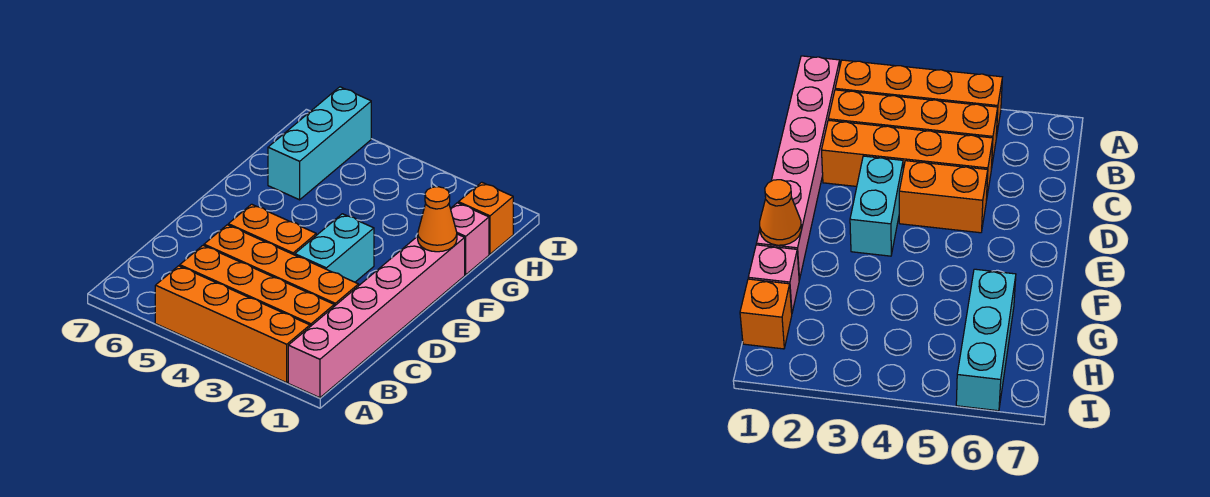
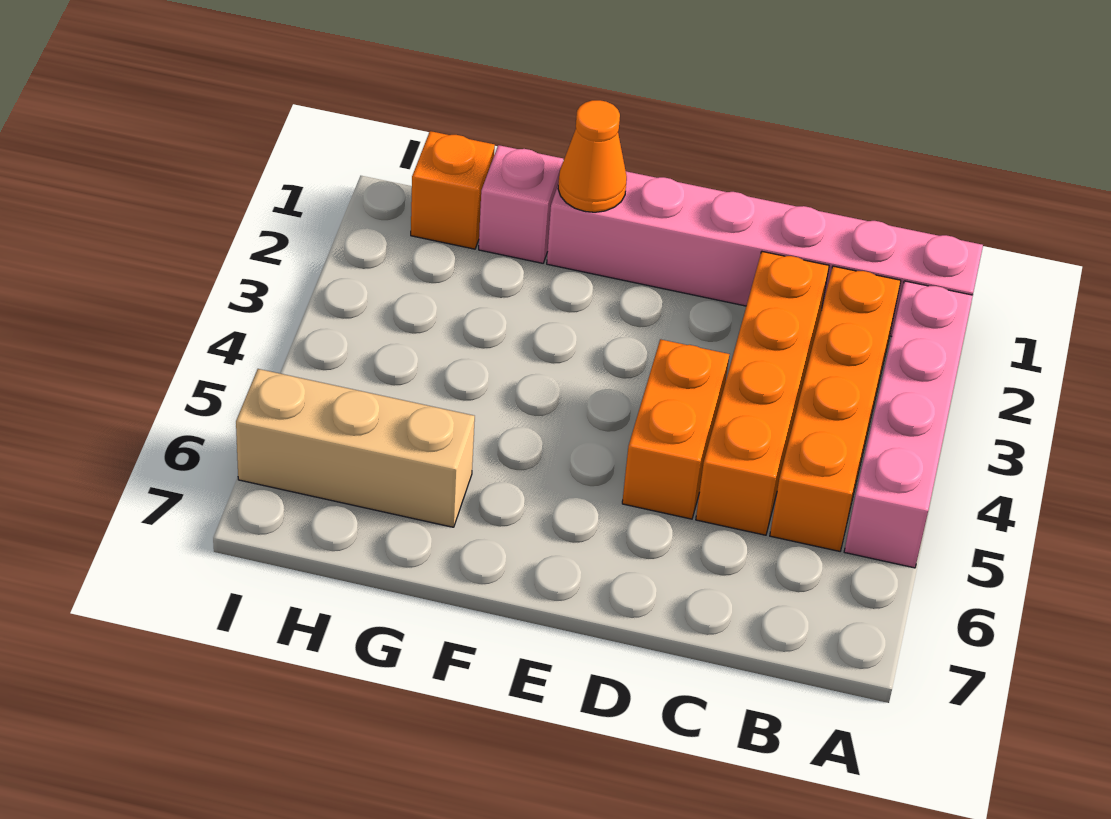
orange 1x4 brick [155,266,310,383] -> pink 1x4 brick [844,281,973,568]
cyan 1x2 brick [295,214,374,282] -> none
cyan 1x3 brick [268,87,371,200] -> tan 1x3 brick [236,369,475,527]

